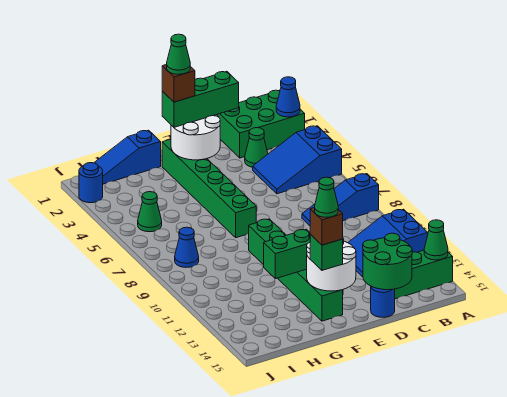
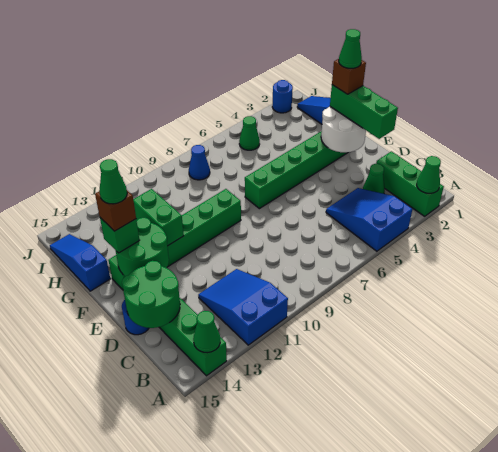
green 2x3 brick [217,90,305,158] -> green 1x3 brick [376,151,444,216]
blue 1x1 cone [276,77,300,117] -> green 1x1 cone [417,156,441,193]
blue 1x3 slope [302,174,379,226] -> blue 1x3 slope moved to [50,234,110,291]
white 2x2 round brick [307,239,356,291] -> green 2x2 round brick [115,218,169,276]

